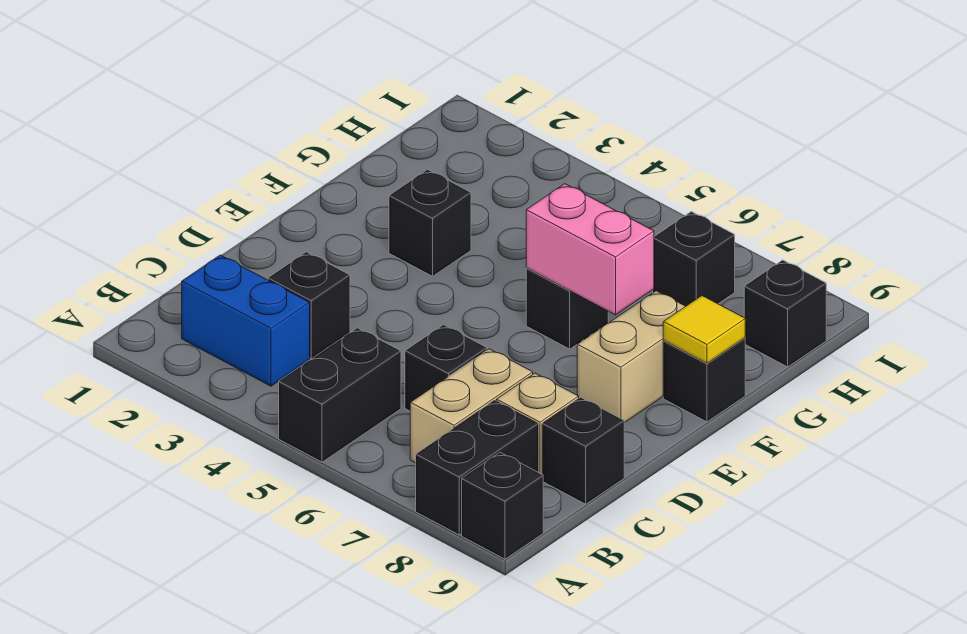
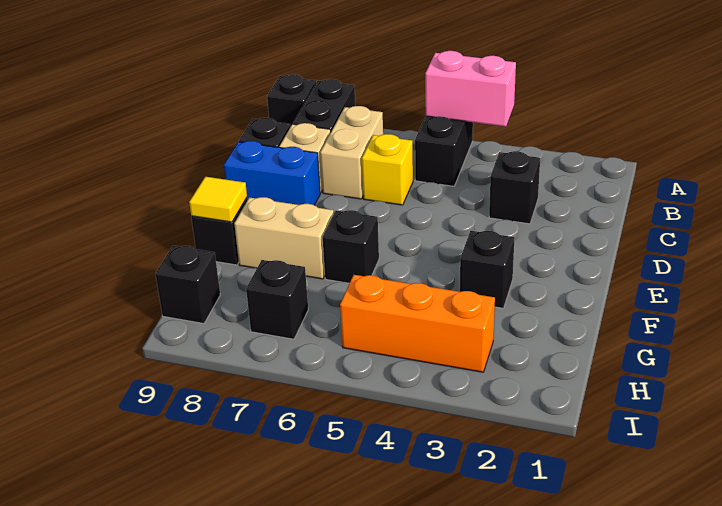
blue 1x2 brick [182,255,310,386] -> blue 1x2 brick moved to [224,141,320,205]
black 1x1 brick [405,325,487,411] -> yellow 1x1 brick [362,134,413,205]
tan 1x2 brick [577,291,685,423] -> tan 1x2 brick turned to [234,197,334,279]
pink 1x2 brick [526,184,654,315] -> pink 1x2 brick moved to [425,51,516,126]
none -> orange 1x3 brick [340,275,495,372]

